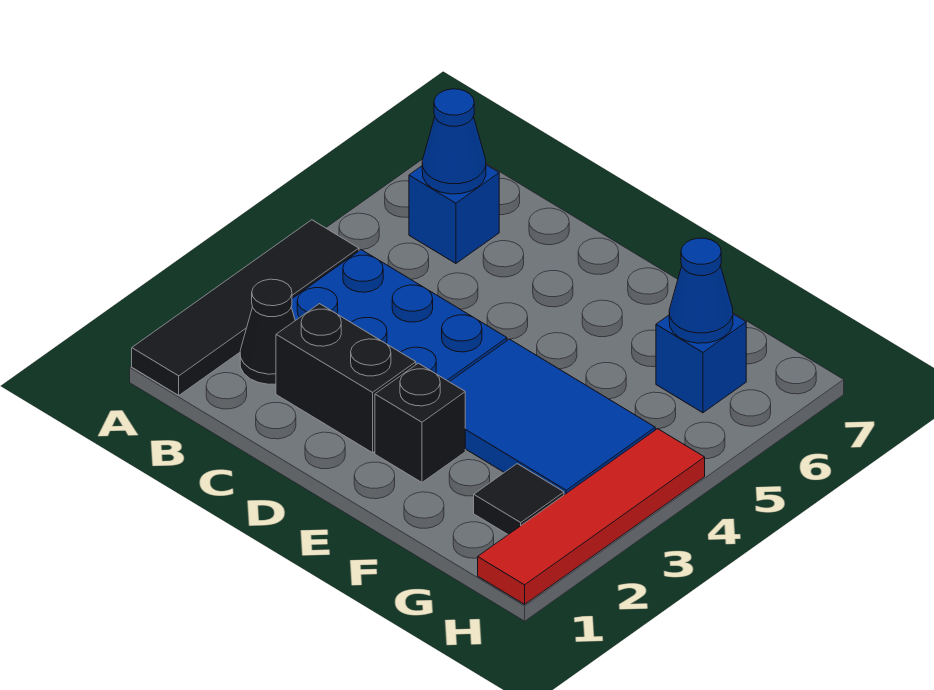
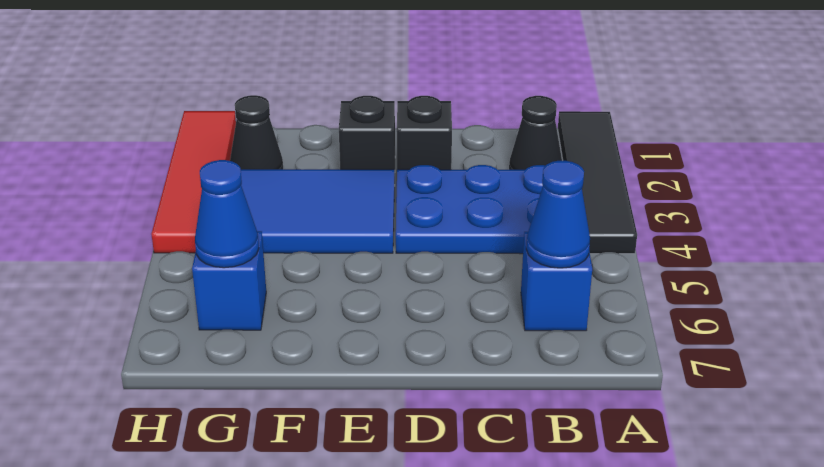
black 1x2 brick [276,304,416,453] -> black 1x1 brick [397,96,452,170]
black 1x1 tile [474,464,564,535] -> black 1x1 cone [230,95,283,169]

